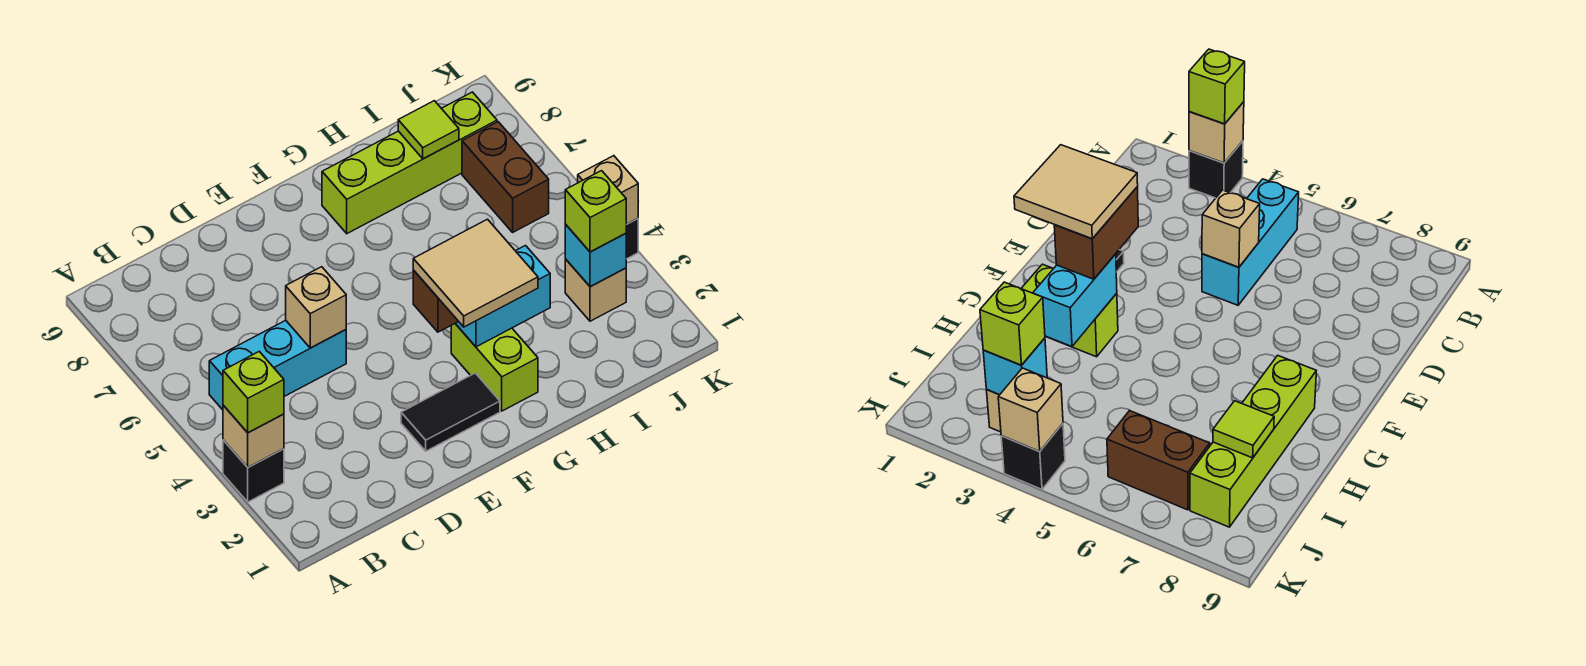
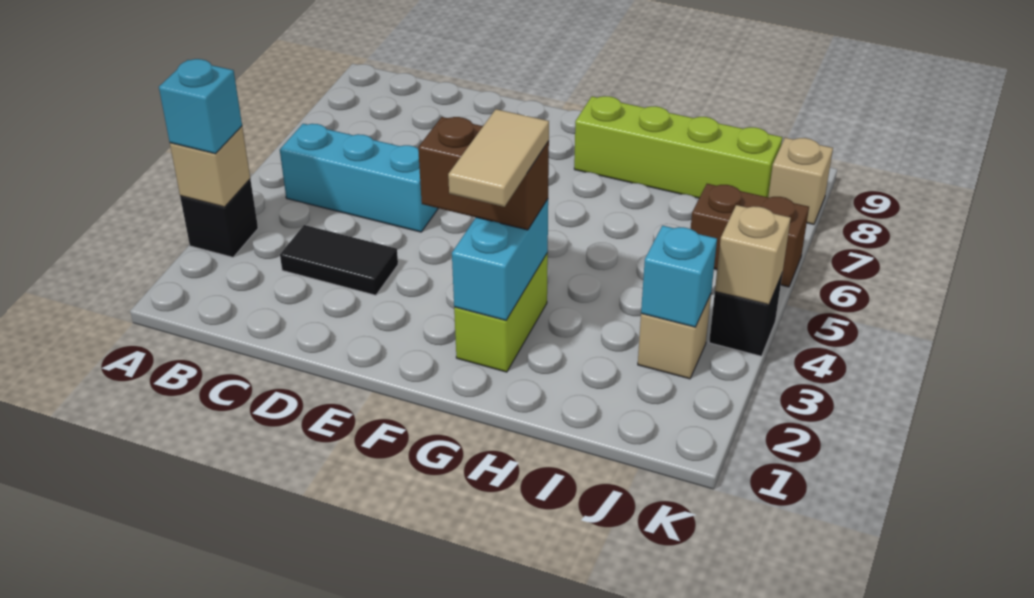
lime 1x1 brick [223,351,284,433] -> cyan 1x1 brick [159,59,242,154]
tan 1x1 brick [286,267,346,348] -> tan 1x1 brick moved to [768,138,833,224]
black 1x2 tile [401,373,500,451] -> black 1x2 tile moved to [280,225,398,295]
tan 2x2 tile [413,219,538,327] -> tan 1x2 tile [448,109,549,207]
cyan 1x2 brick [455,246,550,347] -> cyan 1x2 brick turned to [452,199,548,320]
lime 1x1 tile [398,101,459,159] -> none
lime 1x1 brick [565,171,626,252] -> none
brown 1x2 brick [462,122,549,232] -> brown 1x2 brick turned to [691,184,809,287]

